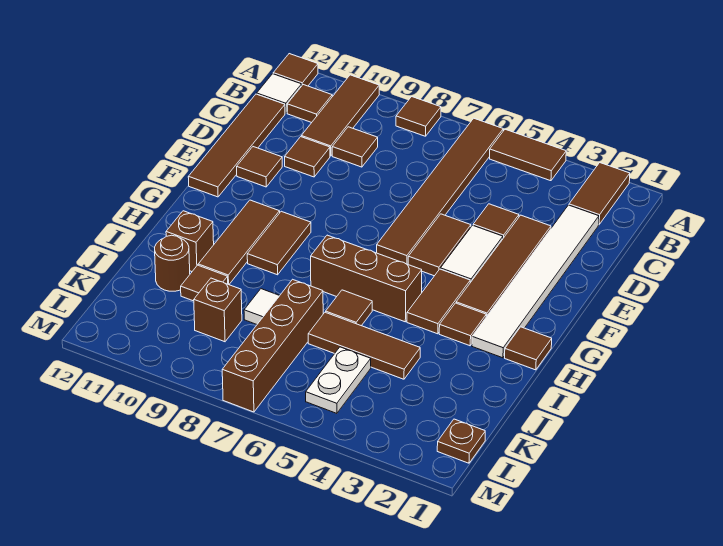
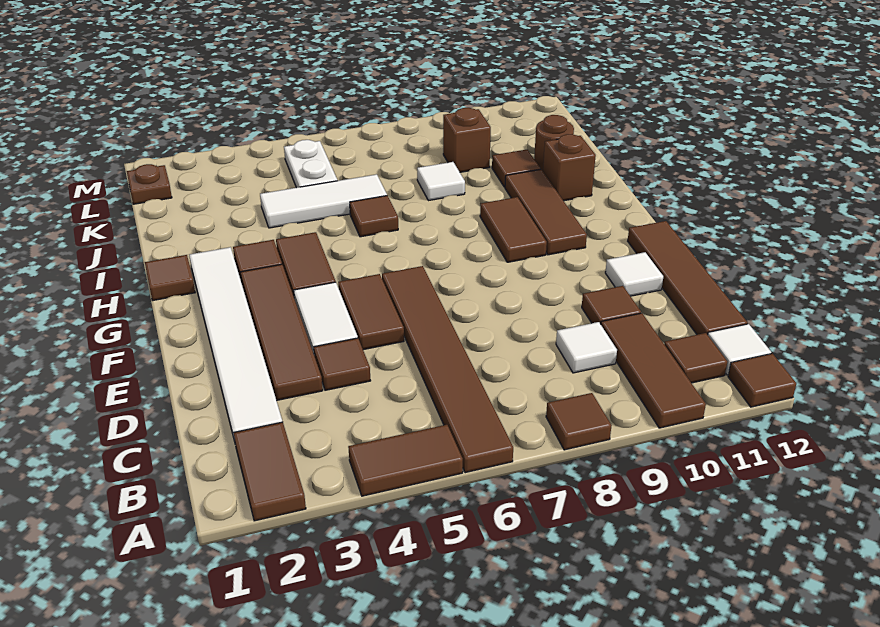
brown 1x1 tile [332,127,378,167] -> white 1x1 tile [556,322,617,373]
brown 1x1 tile [237,147,282,187] -> white 1x1 tile [605,252,663,296]
brown 1x3 brick [311,235,422,322] -> none
brown 1x3 tile [308,312,420,379] -> white 1x3 tile [260,174,387,228]
brown 1x4 brick [222,279,323,412] -> none

